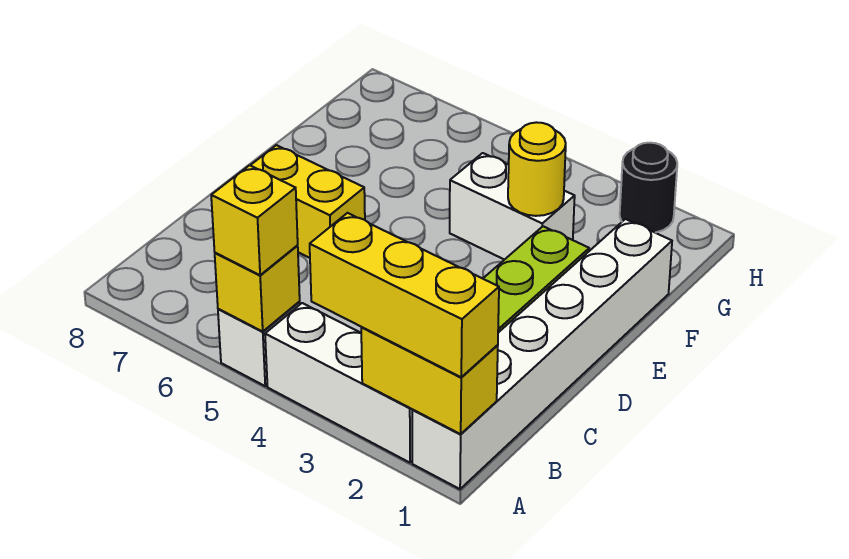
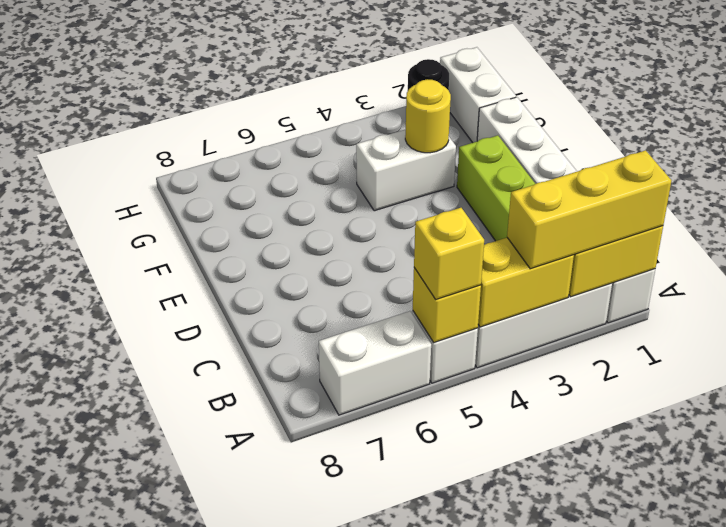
none -> white 1x2 brick [319,311,431,415]
yellow 1x2 brick [250,145,365,258] -> yellow 1x2 brick moved to [478,238,574,327]
none -> white 1x2 brick [440,47,516,143]

